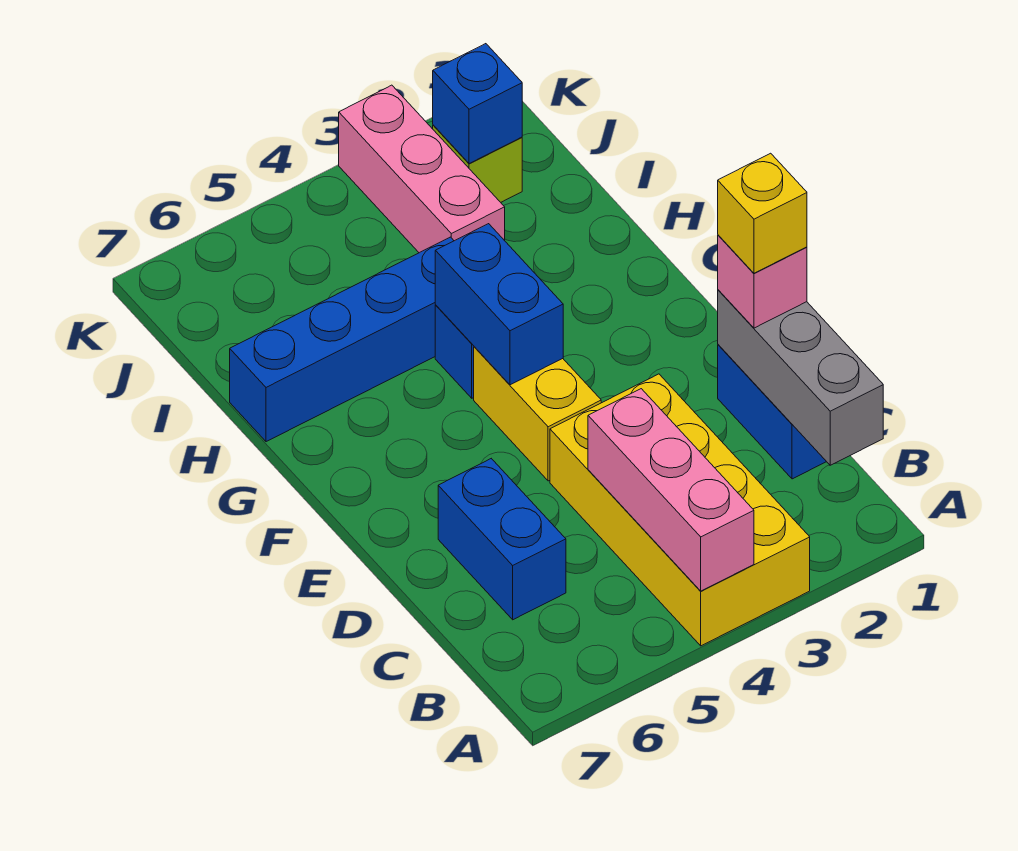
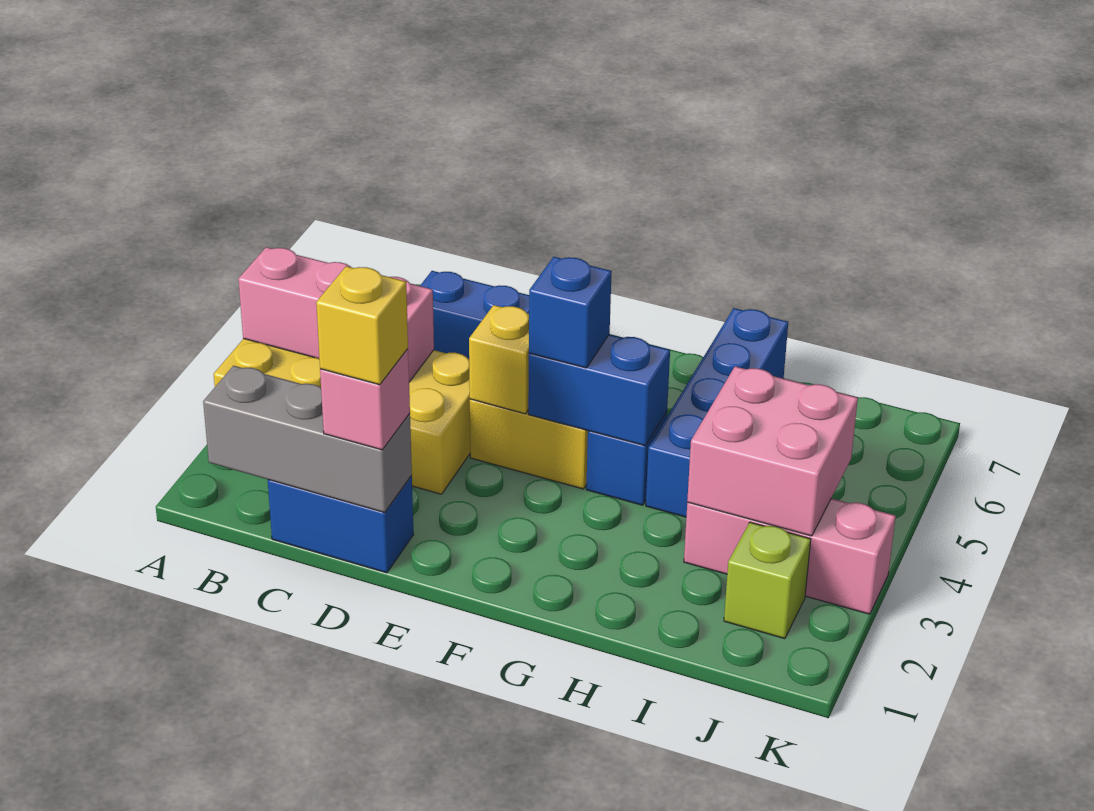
none -> yellow 1x1 brick [469,305,529,414]
none -> pink 2x2 brick [687,366,858,536]
blue 1x1 brick [433,44,522,164] -> blue 1x1 brick moved to [529,257,612,368]

